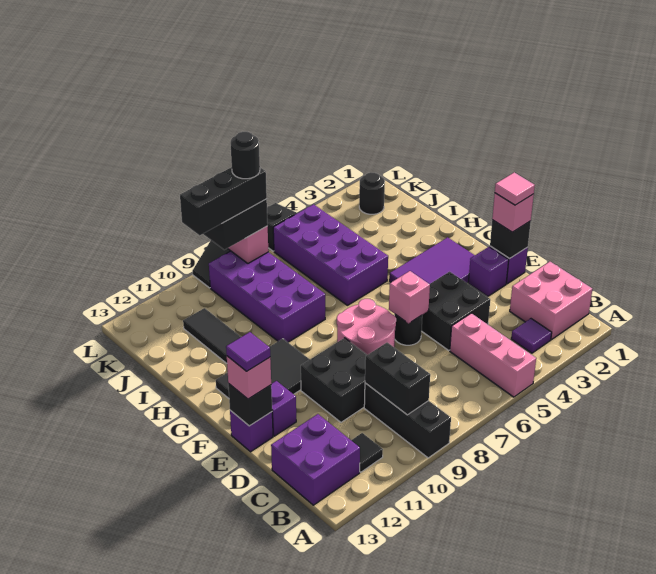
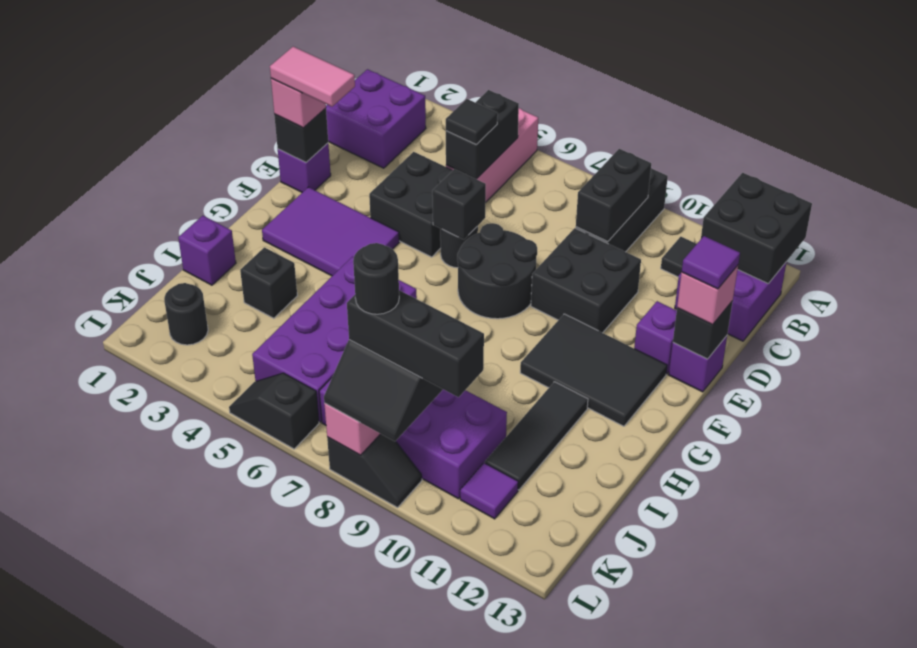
none -> black 2x2 brick [701,173,812,283]
pink 2x2 brick [510,262,592,340] -> purple 2x2 brick [326,69,426,168]
purple 1x1 tile [511,319,552,353] -> purple 1x1 tile moved to [460,463,518,519]
none -> black 1x2 brick [446,90,519,179]
none -> black 1x1 tile [446,99,498,145]
pink 1x1 tile [495,172,535,205] -> pink 1x2 tile [270,47,355,107]
purple 1x1 brick [468,247,509,296] -> purple 1x1 brick moved to [178,216,236,285]
pink 1x1 brick [389,271,430,323] -> black 1x1 brick [432,169,486,240]
pink 2x2 round brick [337,299,396,355] -> black 2x2 round brick [457,223,537,319]
purple 2x4 brick [209,251,325,342] -> purple 2x4 brick turned to [319,378,507,499]
none -> black 1x1 brick [240,247,297,318]

